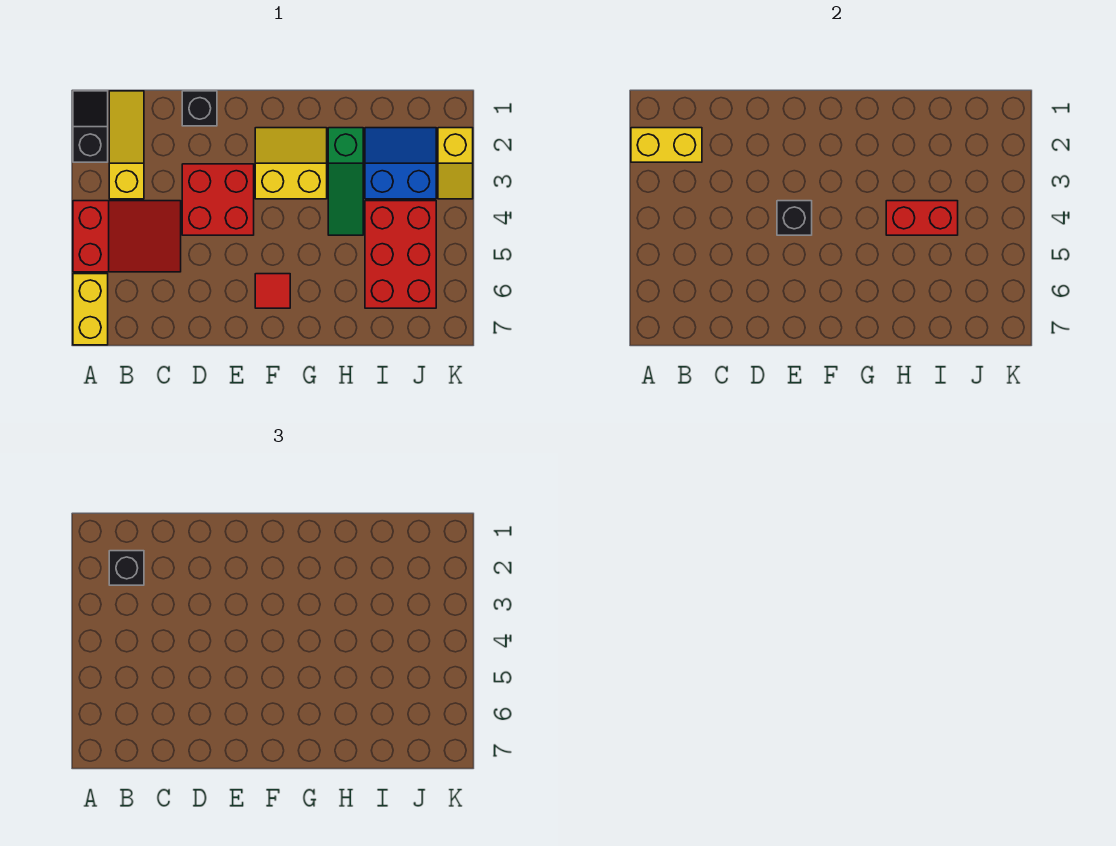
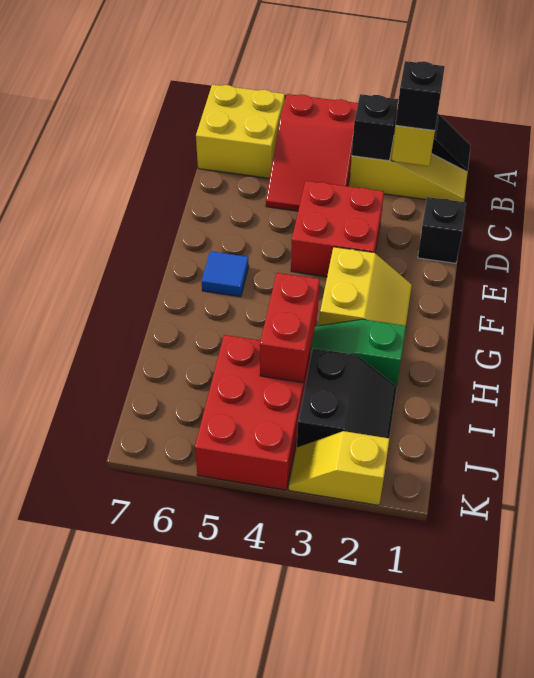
yellow 1x2 brick [73,274,108,345] -> yellow 2x2 brick [196,84,285,178]
black 1x1 brick [777,201,812,235] -> black 1x1 brick moved to [352,94,398,161]
red 1x1 tile [255,274,290,308] -> blue 1x1 tile [202,251,249,297]
blue 2x2 slope [365,128,436,199] -> black 2x2 slope [297,348,397,447]
red 2x3 brick [365,201,436,308] -> red 2x3 brick turned to [195,335,310,490]

